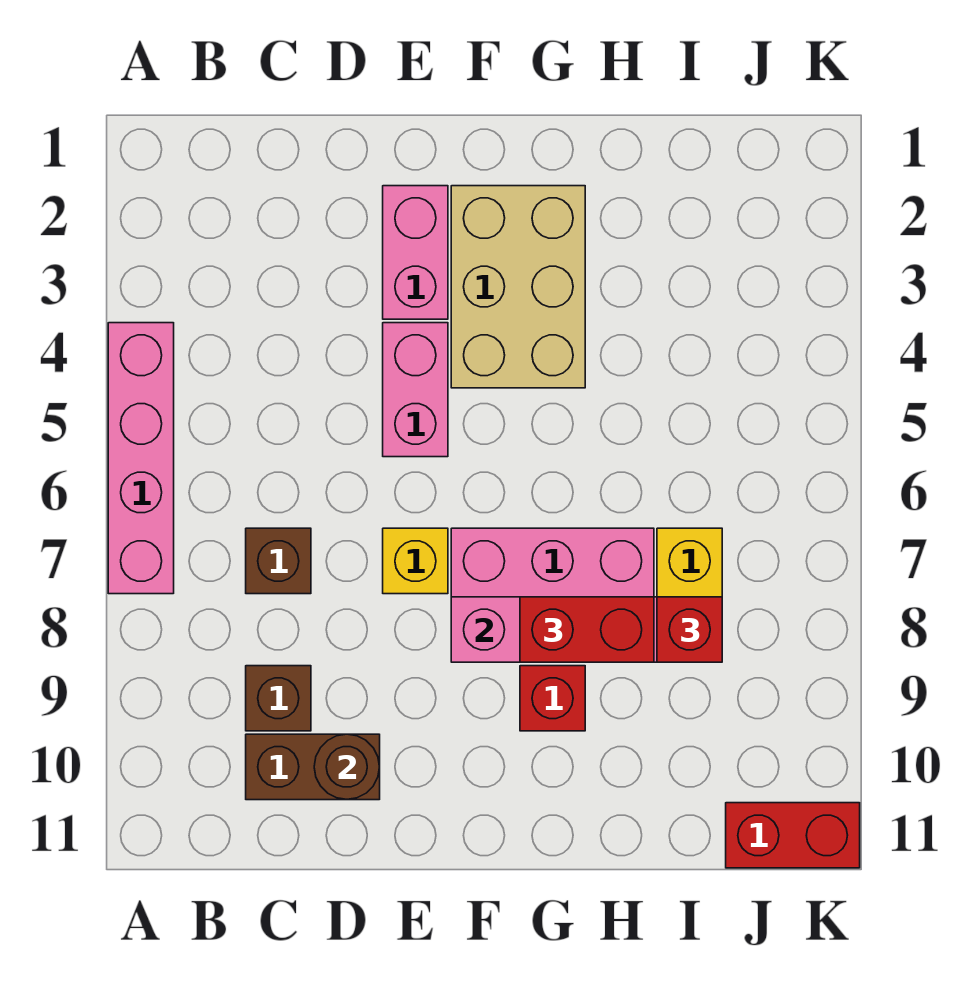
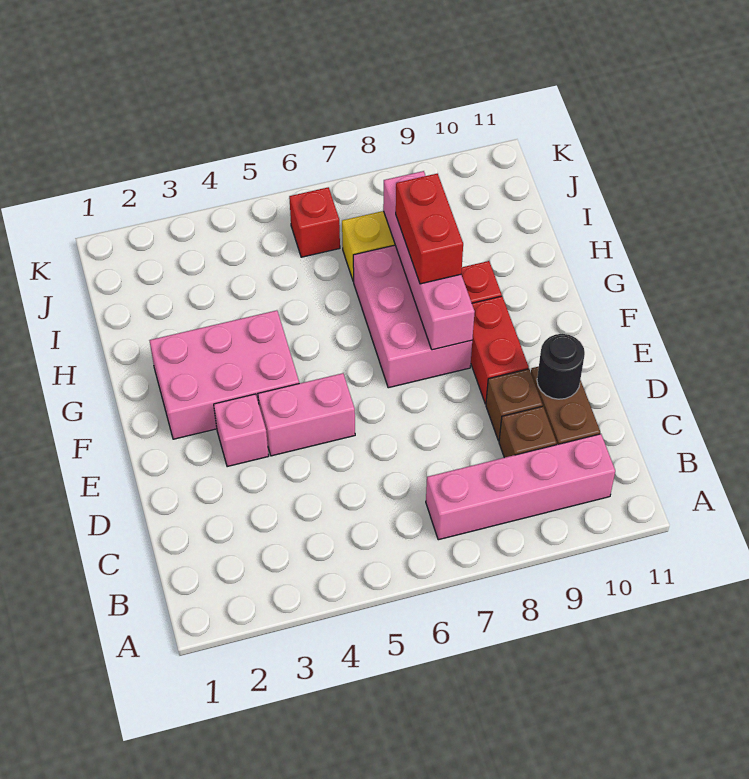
pink 1x4 brick [108,323,174,594] -> pink 1x4 brick moved to [426,434,615,540]
brown 1x1 brick [246,528,311,594] -> brown 1x1 brick moved to [486,369,543,441]
brown 1x1 round brick [314,734,380,799] -> black 1x1 round brick [537,334,585,399]
pink 1x2 brick [383,186,448,319] -> pink 1x1 brick [214,394,269,467]
yellow 1x1 brick [383,528,448,594] -> none
tan 2x3 brick [451,186,585,388] -> pink 2x3 brick [149,310,299,439]
red 1x1 brick [657,597,722,662] -> red 1x1 brick moved to [289,187,340,257]
red 1x2 brick [726,803,860,868] -> red 1x2 brick moved to [471,296,529,404]

